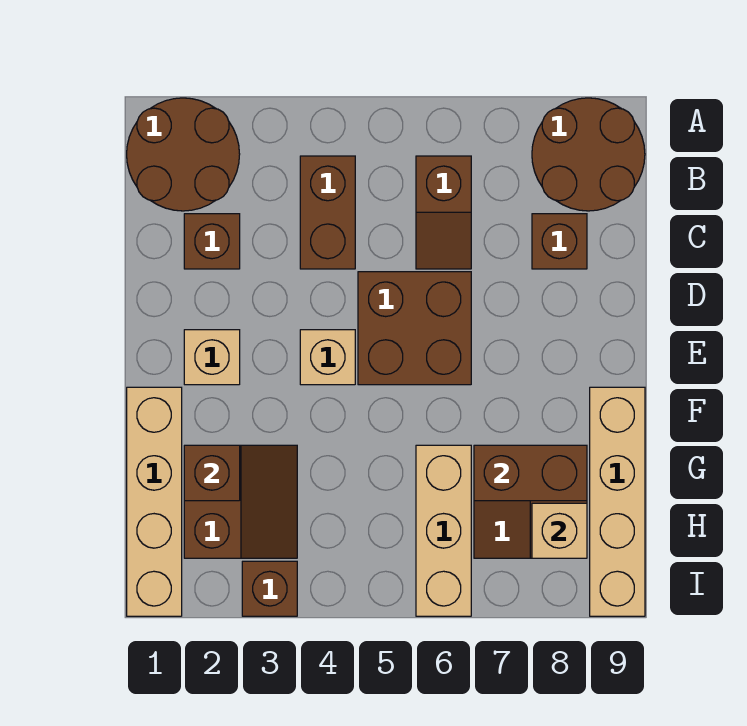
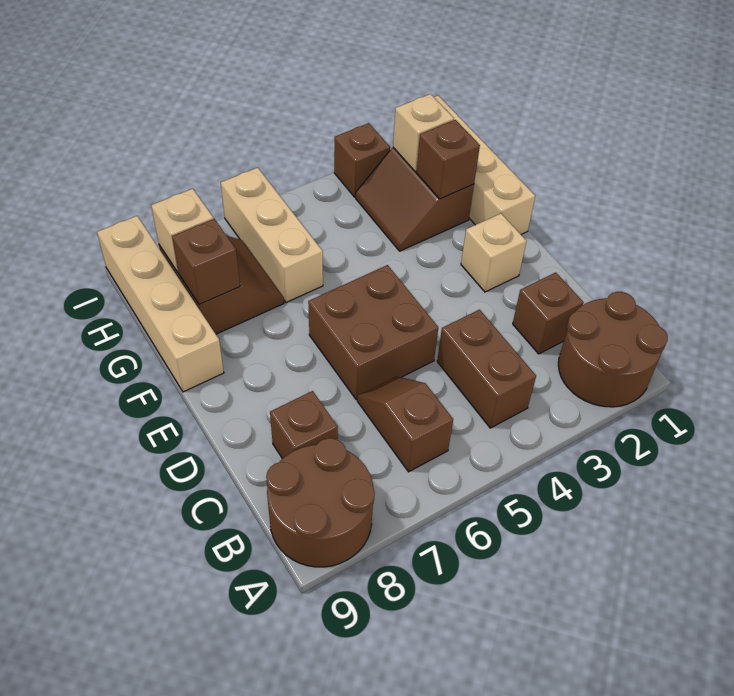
tan 1x1 brick [300,330,355,385] -> tan 1x1 brick moved to [393,94,454,172]
brown 1x2 brick [474,445,587,501] -> brown 1x1 brick [172,219,240,304]

